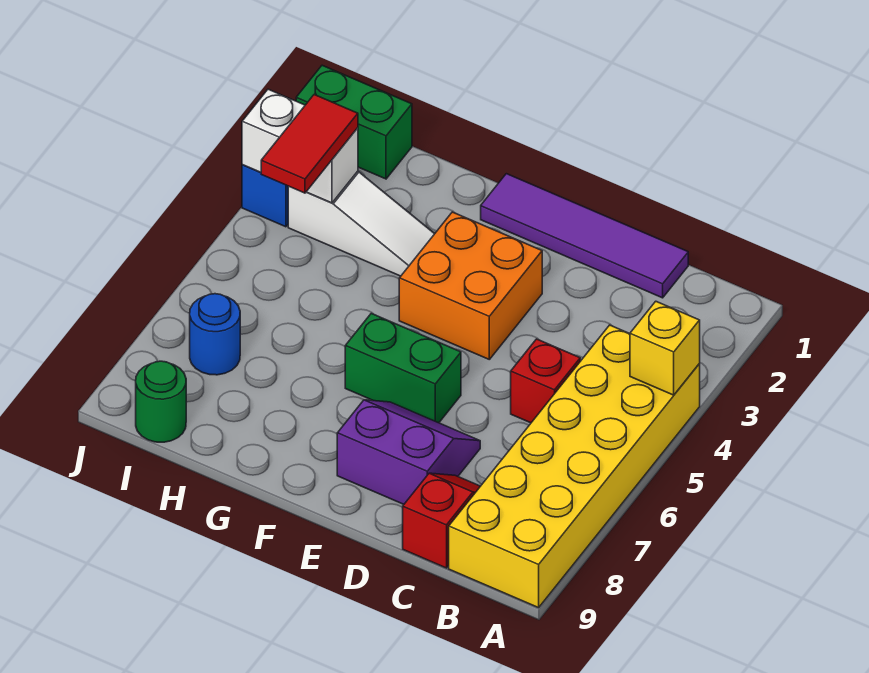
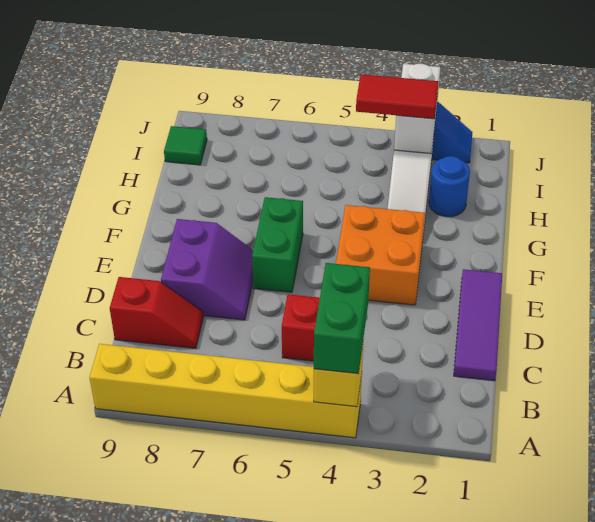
yellow 2x6 brick [449,325,700,608] -> yellow 1x6 brick [89,344,362,438]
purple 1x4 tile [481,174,688,298] -> purple 1x3 tile [454,269,502,381]
green 1x2 brick [296,65,412,179] -> green 1x2 brick moved to [314,263,370,374]
blue 1x1 round brick [190,294,240,375] -> blue 1x1 round brick moved to [429,156,470,217]
green 1x1 round brick [136,361,186,442] -> green 1x1 tile [164,126,207,165]

